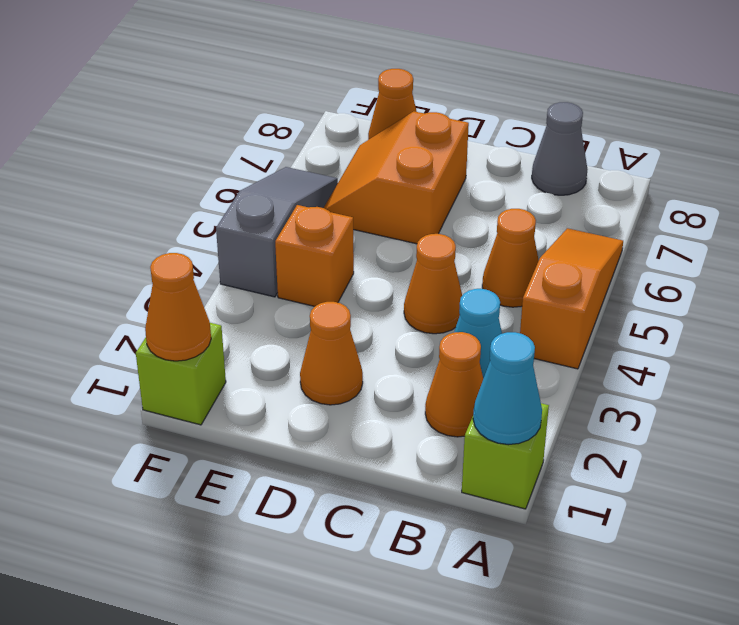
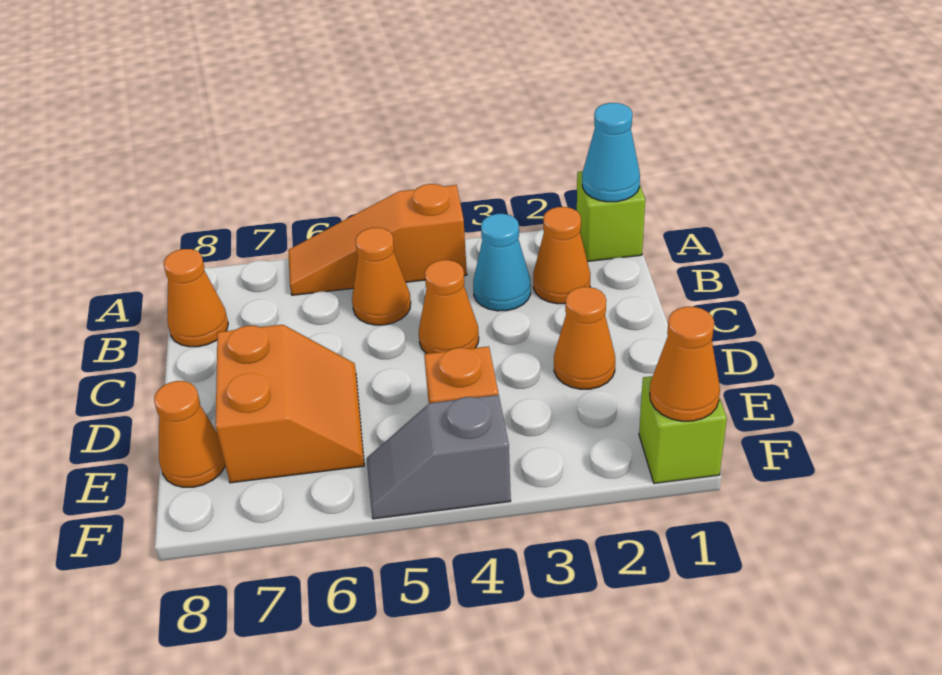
grey 1x1 cone [532,102,588,195] -> orange 1x1 cone [164,249,228,347]
orange 2x2 slope [324,111,469,244] -> orange 2x2 slope turned to [216,325,364,483]
grey 1x3 slope [216,167,338,297] -> grey 1x2 slope [367,395,511,519]

